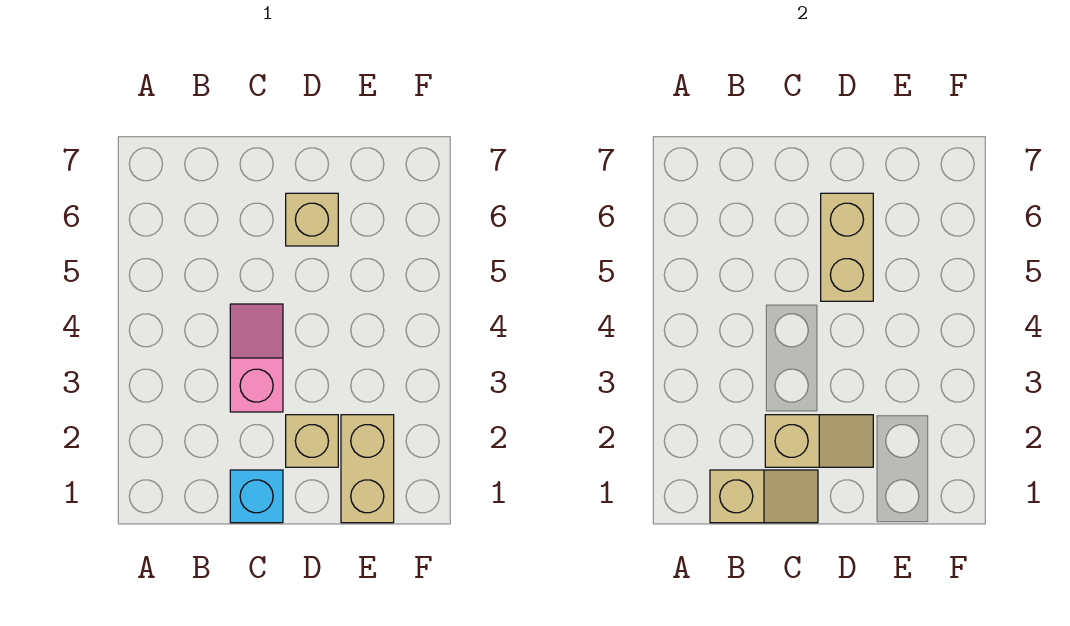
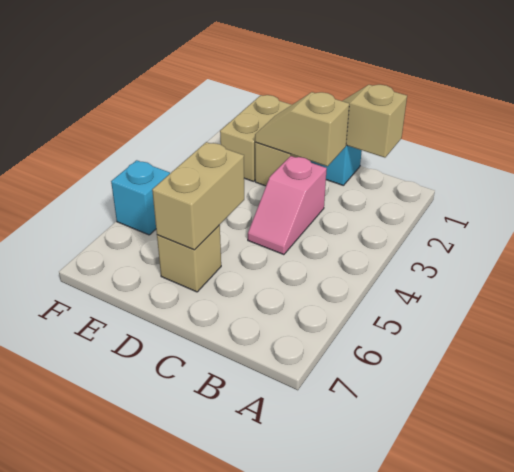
none -> cyan 1x1 brick [111,160,170,235]

